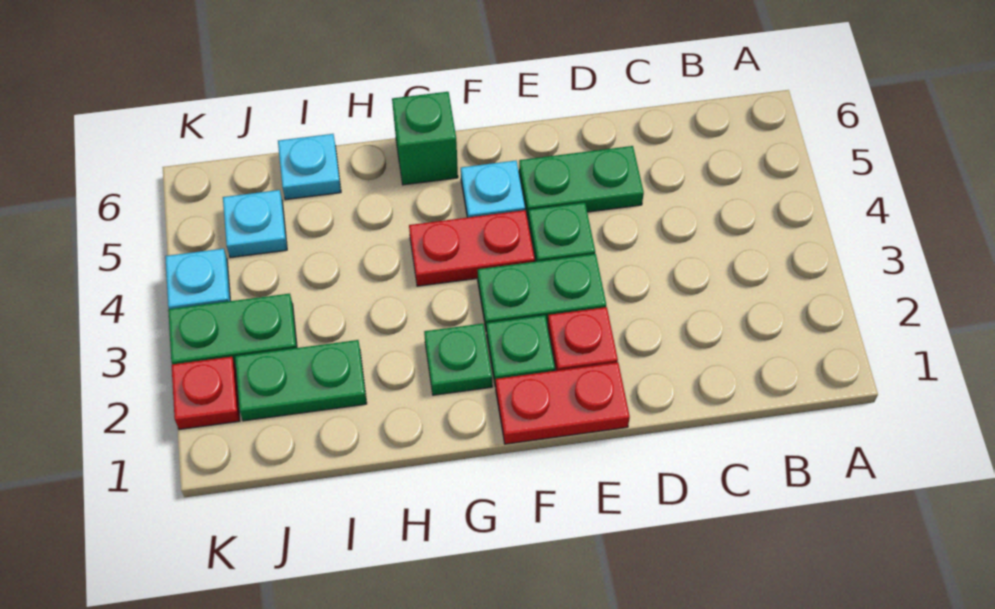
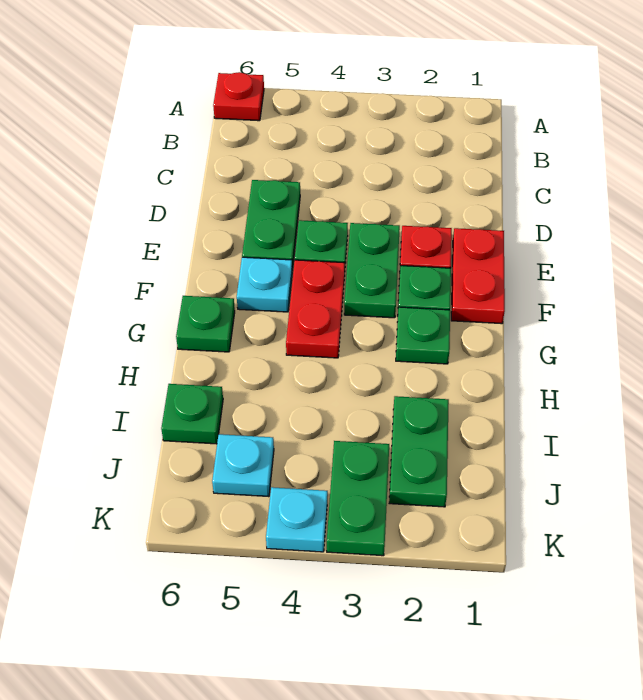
green 1x1 brick [392,92,458,185] -> green 1x1 plate [176,296,235,352]
cyan 1x1 plate [278,134,341,200] -> green 1x1 plate [161,384,223,444]
red 1x1 plate [172,357,240,429] -> red 1x1 plate moved to [213,72,264,121]

